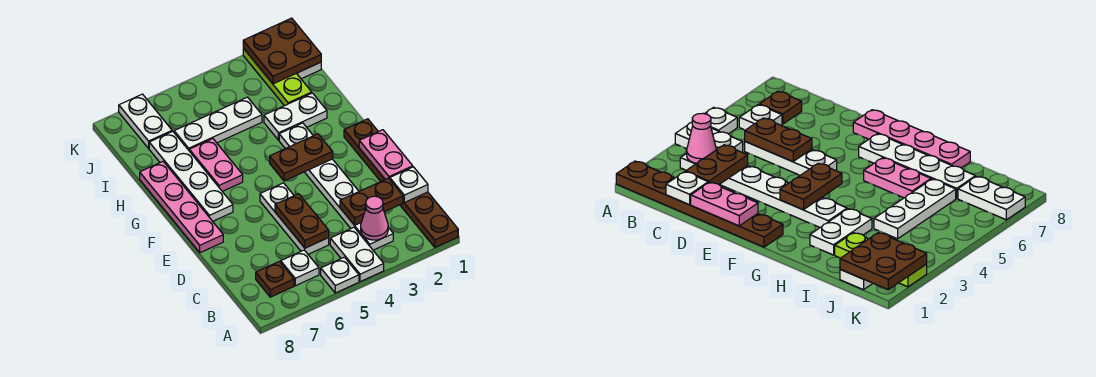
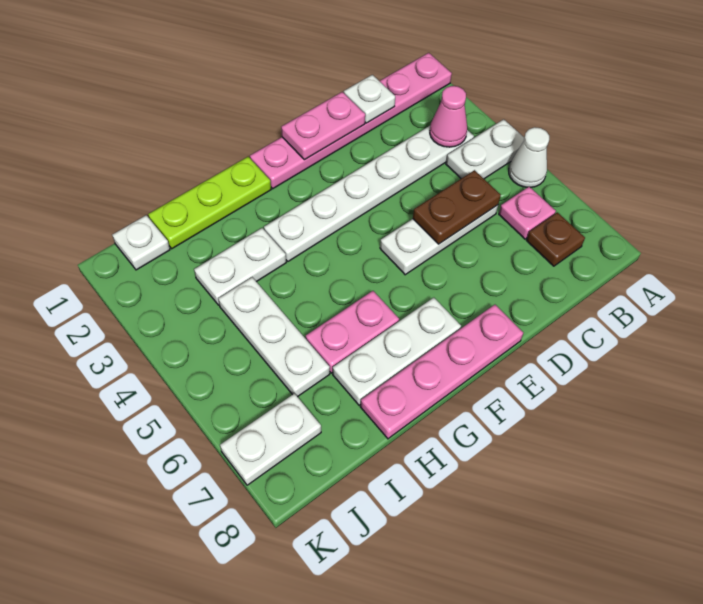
brown 1x6 plate [344,119,458,247] -> pink 1x6 plate [250,53,452,189]
white 1x1 plate [321,257,359,293] -> white 1x1 cone [509,127,549,188]
white 1x1 plate [281,250,319,286] -> pink 1x1 plate [499,187,556,239]
brown 1x2 plate [340,178,403,225] -> none
brown 1x2 plate [270,134,333,181] -> none
white 1x4 plate [149,131,233,221] -> white 1x3 plate [333,298,461,405]
white 1x2 plate [264,93,327,140] -> white 1x2 plate turned to [194,228,286,305]
lime 1x3 plate [243,48,312,106] -> lime 1x3 plate moved to [148,157,271,249]
brown 2x2 plate [243,18,321,84] -> none

